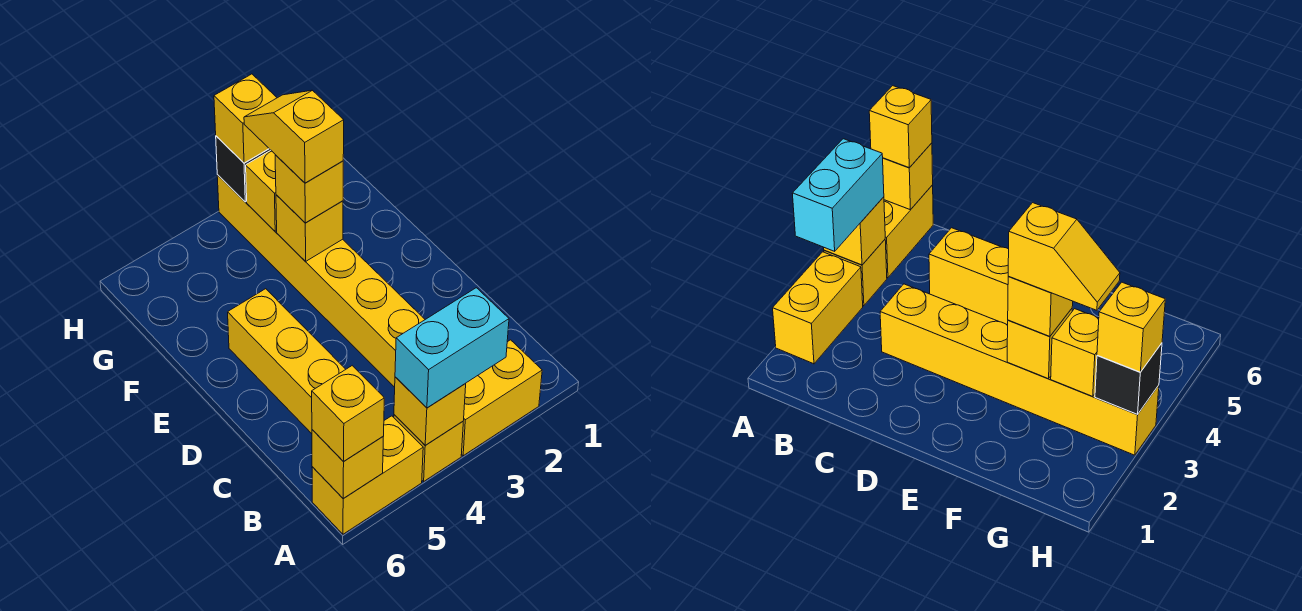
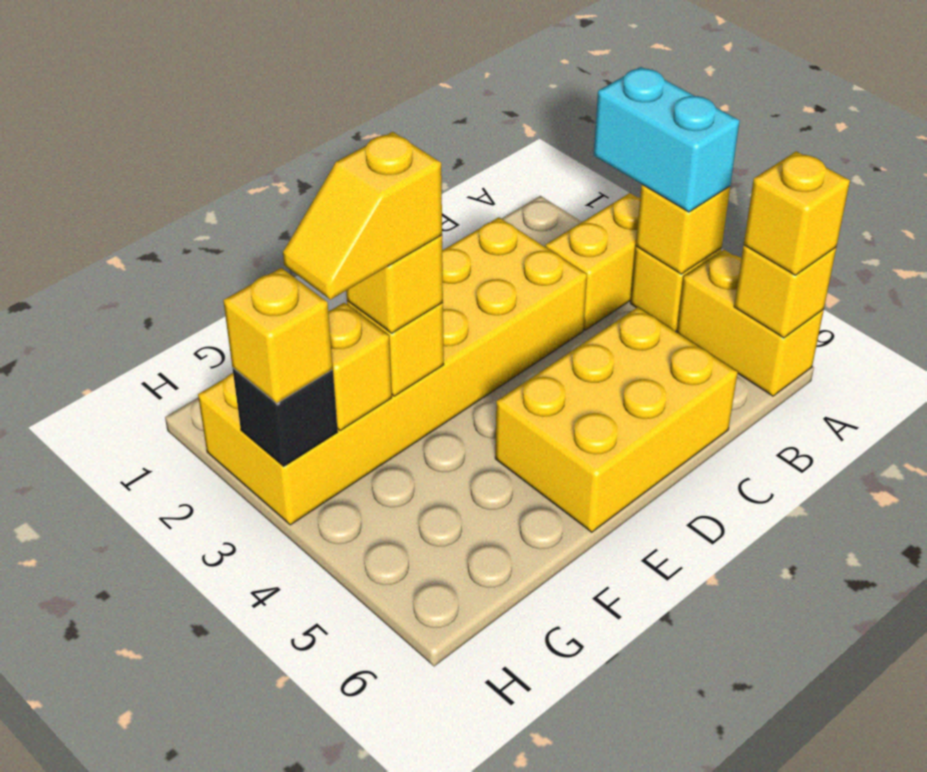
yellow 1x2 brick [462,340,542,456] -> yellow 1x2 brick turned to [545,193,640,330]
yellow 1x6 brick [217,175,425,387] -> yellow 2x6 brick [198,217,587,525]
yellow 1x3 brick [228,289,346,434] -> yellow 2x3 brick [495,307,738,532]

